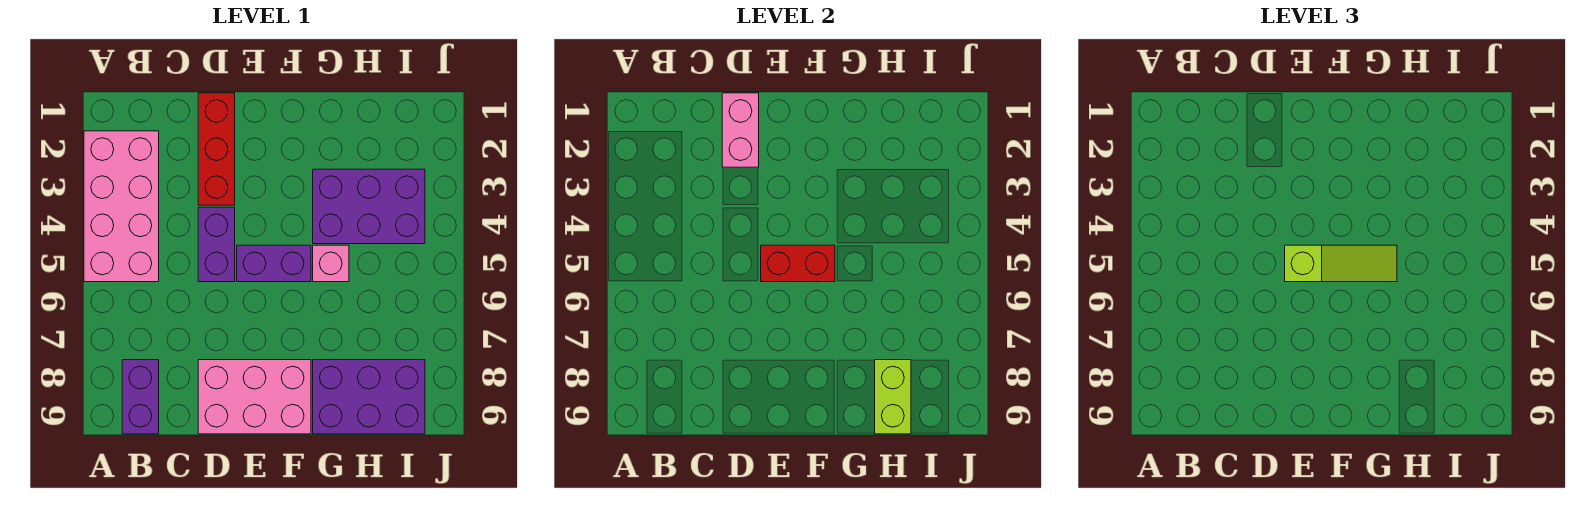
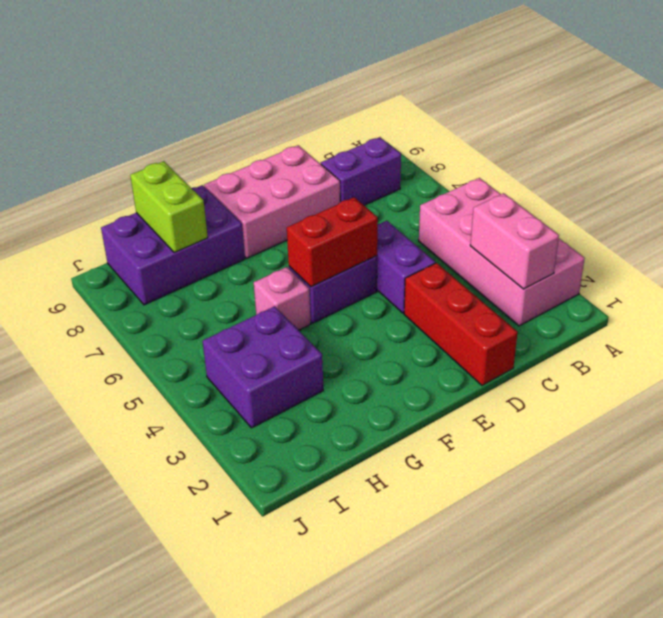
purple 1x2 brick [122,360,159,434] -> purple 1x2 brick turned to [321,137,401,205]
pink 1x2 brick [722,93,759,167] -> pink 1x2 brick moved to [470,193,559,289]
lime 1x3 slope [1285,245,1397,282] -> none
purple 2x3 brick [313,169,425,244] -> purple 2x2 brick [203,306,323,428]

